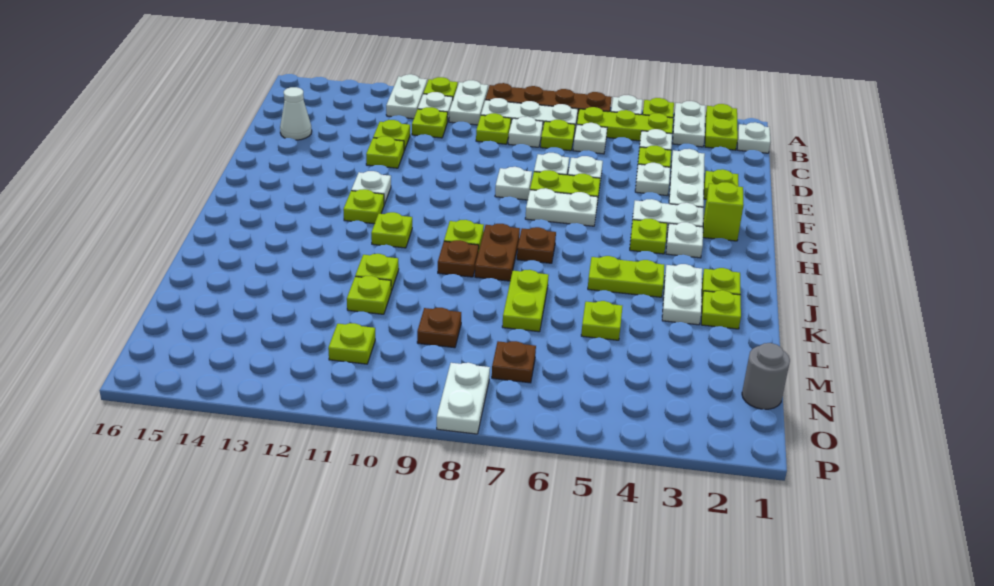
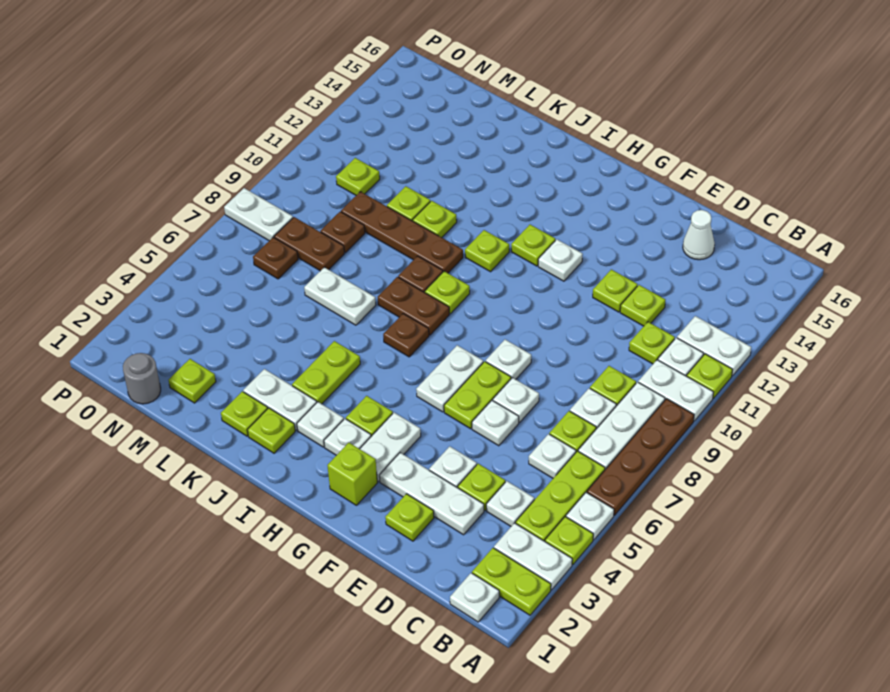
none -> white 1x1 plate [297,402,344,447]
none -> brown 1x4 plate [341,192,463,273]
lime 1x2 plate [502,270,549,332] -> white 1x2 plate [304,267,376,325]
lime 1x1 plate [581,301,622,340] -> lime 1x1 plate moved to [169,359,216,403]
none -> brown 1x2 plate [274,217,345,271]

